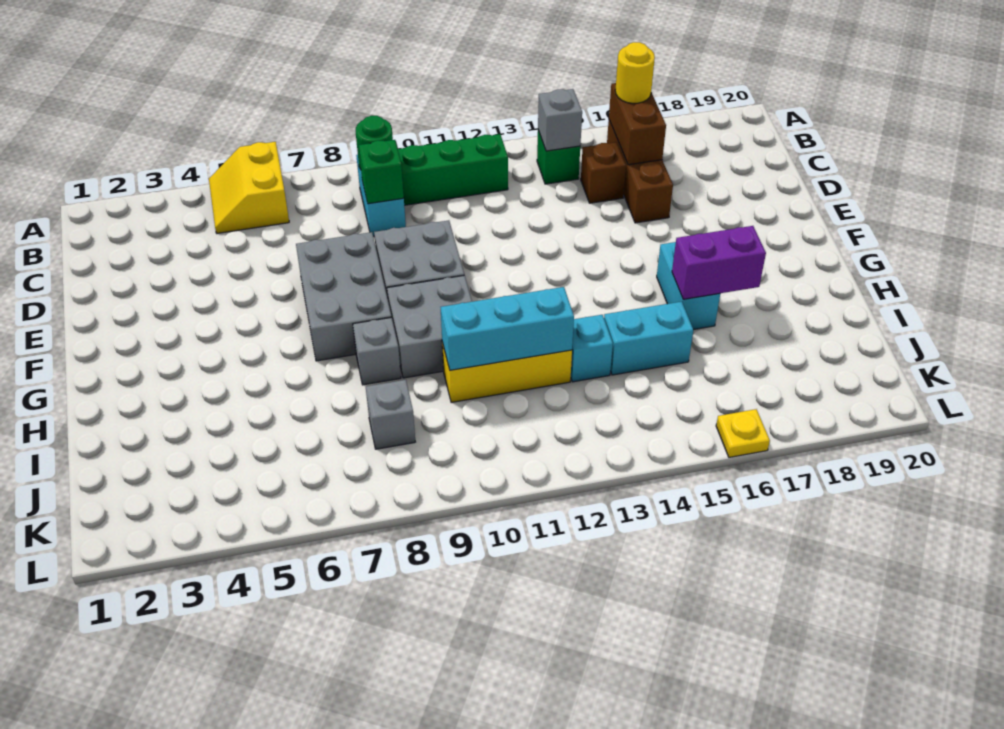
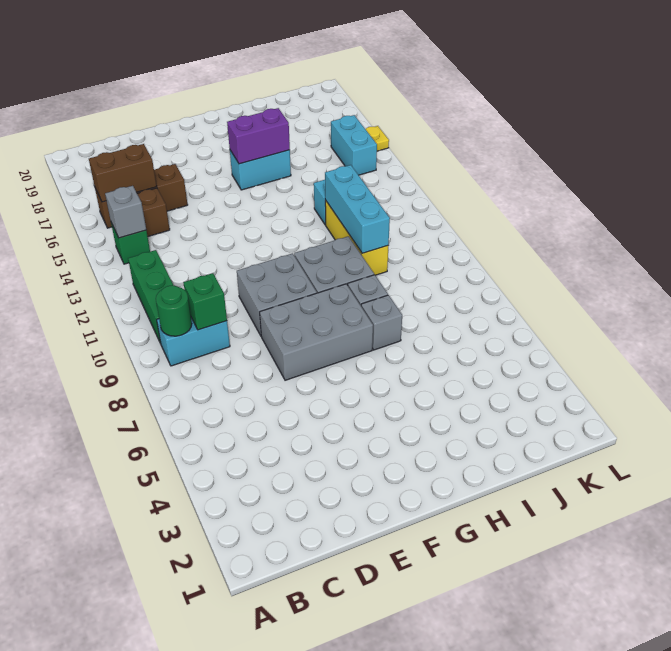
yellow 2x2 slope [209,142,289,233] -> none
yellow 1x1 round brick [615,42,655,103] -> none
purple 1x2 brick [672,226,766,299] -> purple 1x2 brick turned to [227,108,290,164]
cyan 1x2 brick [604,302,693,375] -> cyan 1x2 brick moved to [331,115,377,175]
grey 1x1 brick [366,380,415,449] -> grey 1x1 brick moved to [361,295,402,350]

